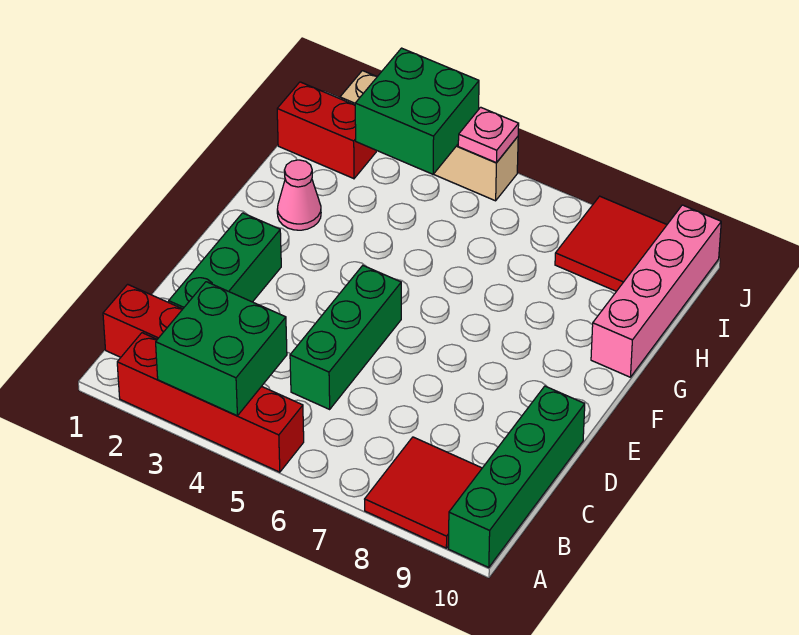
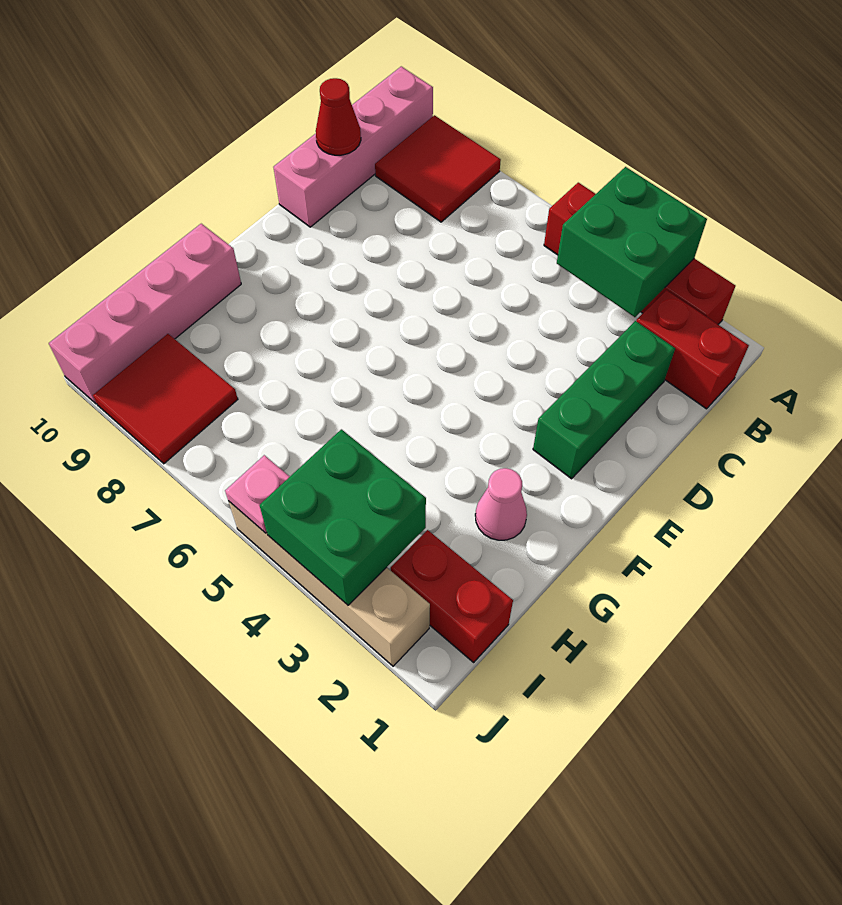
green 1x4 brick [448,386,585,568] -> pink 1x4 brick [273,66,433,227]
green 1x3 brick [290,266,401,409] -> none
none -> red 1x1 cone [316,78,361,155]

